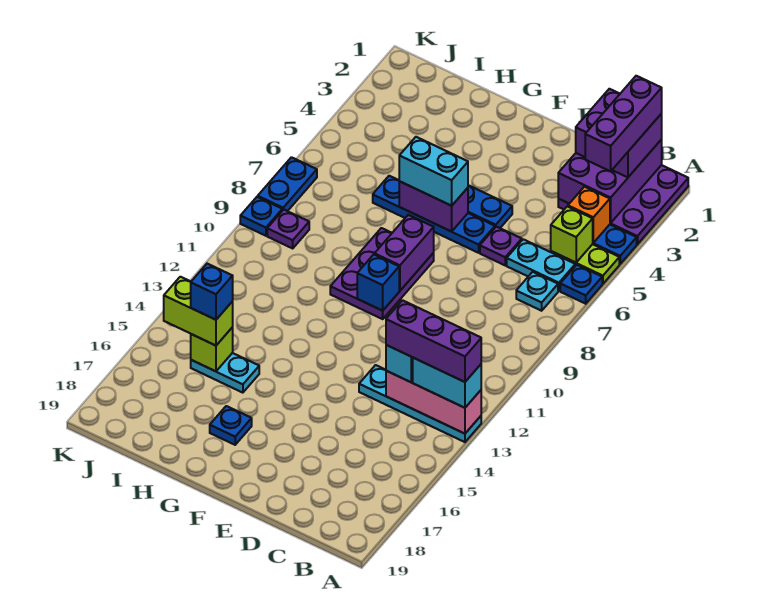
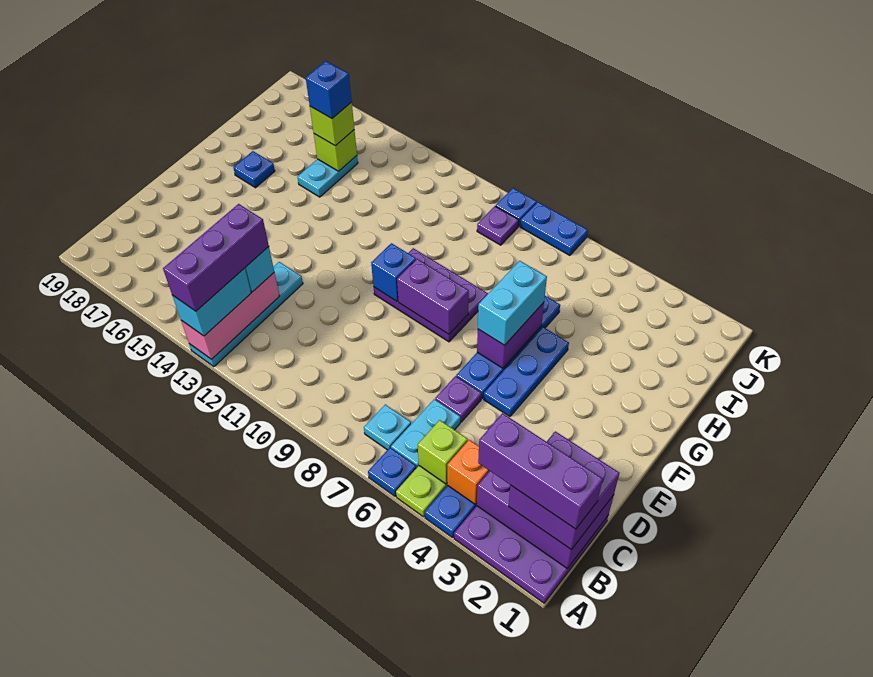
lime 1x2 brick [164,277,233,346] -> lime 1x1 brick [310,102,354,146]

